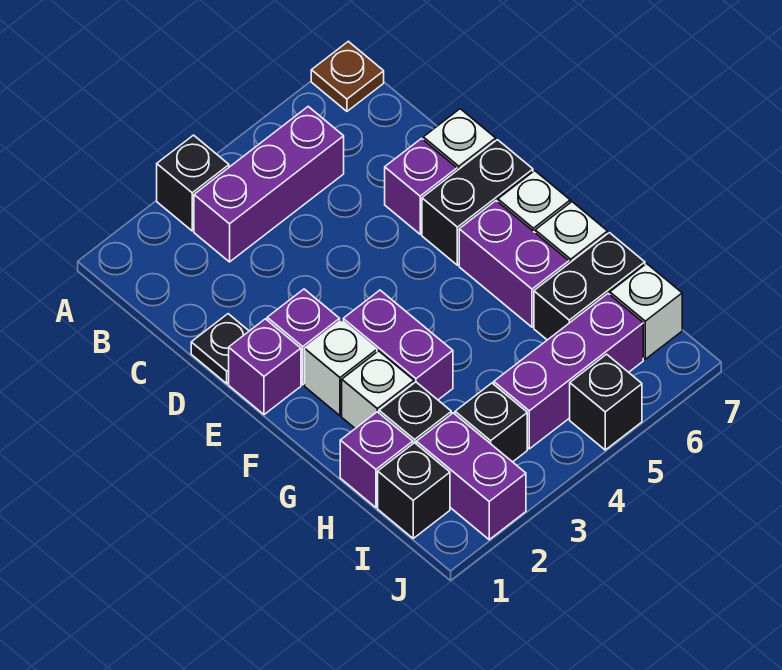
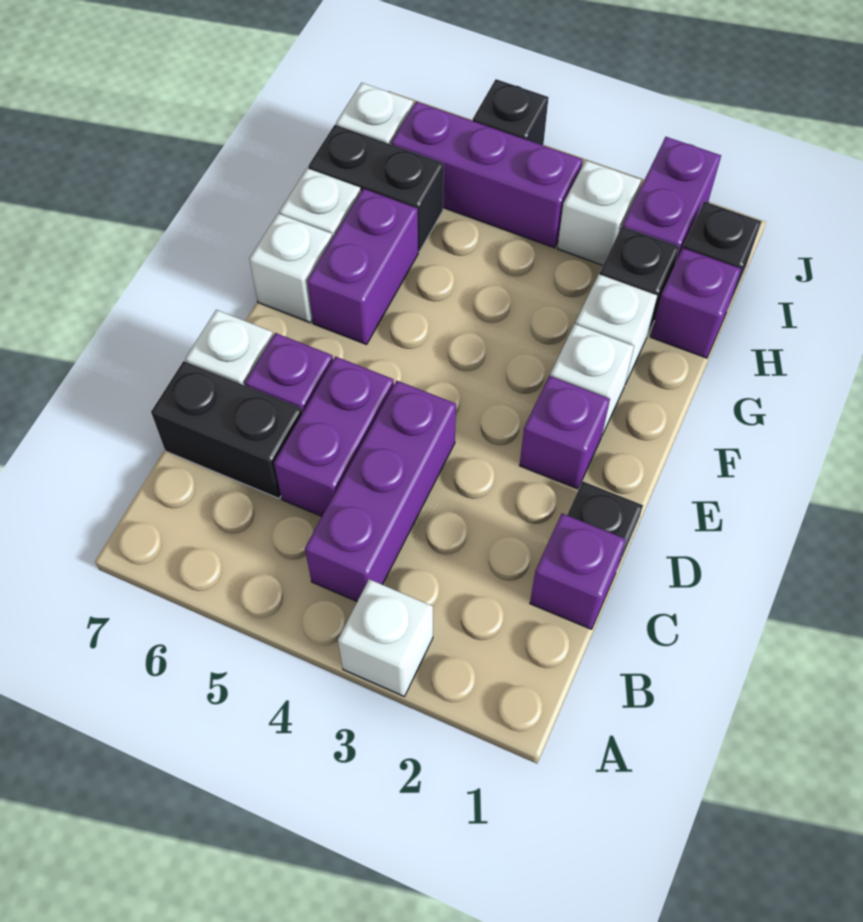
black 1x1 brick [157,135,229,231] -> white 1x1 brick [338,579,433,697]
brown 1x1 plate [311,41,384,111] -> none
purple 1x3 brick [194,107,344,262] -> purple 1x3 brick turned to [305,381,456,601]
purple 1x1 brick [229,319,301,415] -> purple 1x1 brick moved to [530,513,626,629]
black 1x2 brick [422,140,533,265] -> black 1x2 brick moved to [151,361,302,498]
purple 1x2 brick [343,290,453,400] -> purple 1x2 brick moved to [274,357,394,516]
black 1x1 brick [455,383,527,462] -> white 1x1 brick [557,161,641,265]

